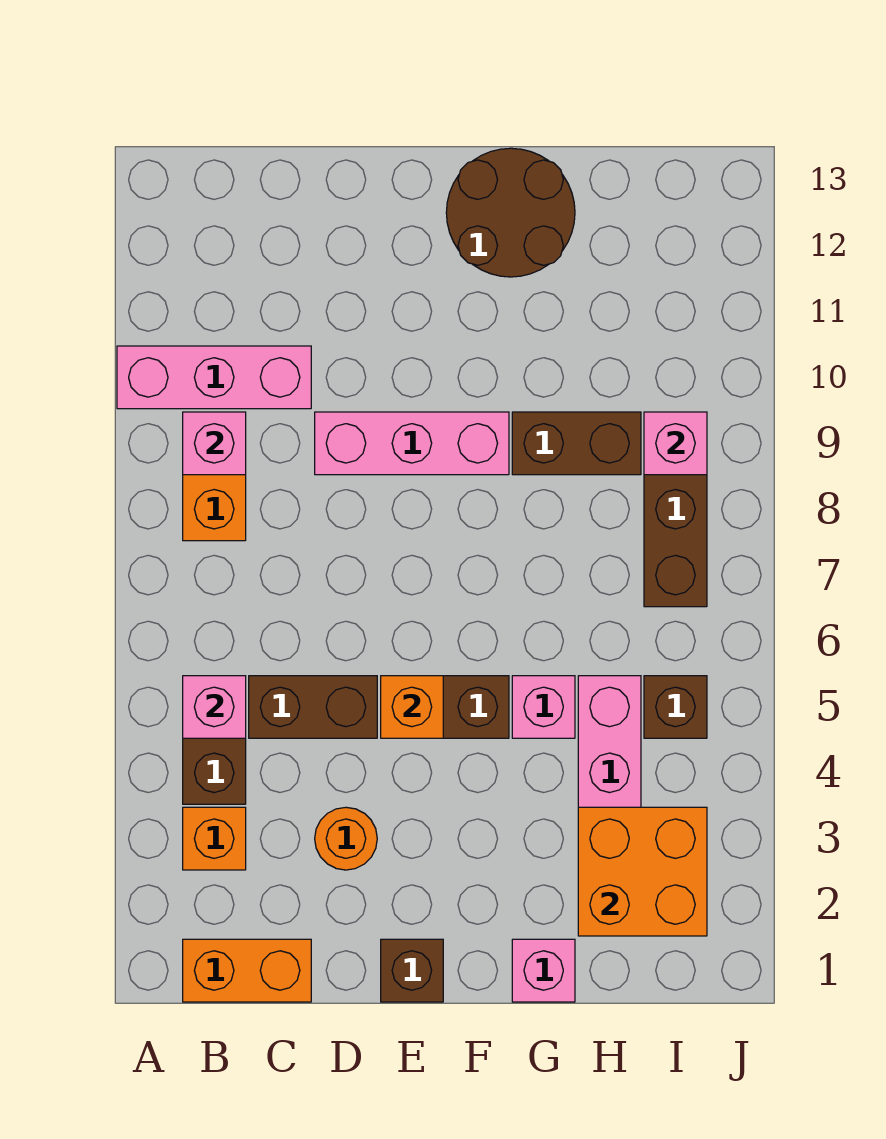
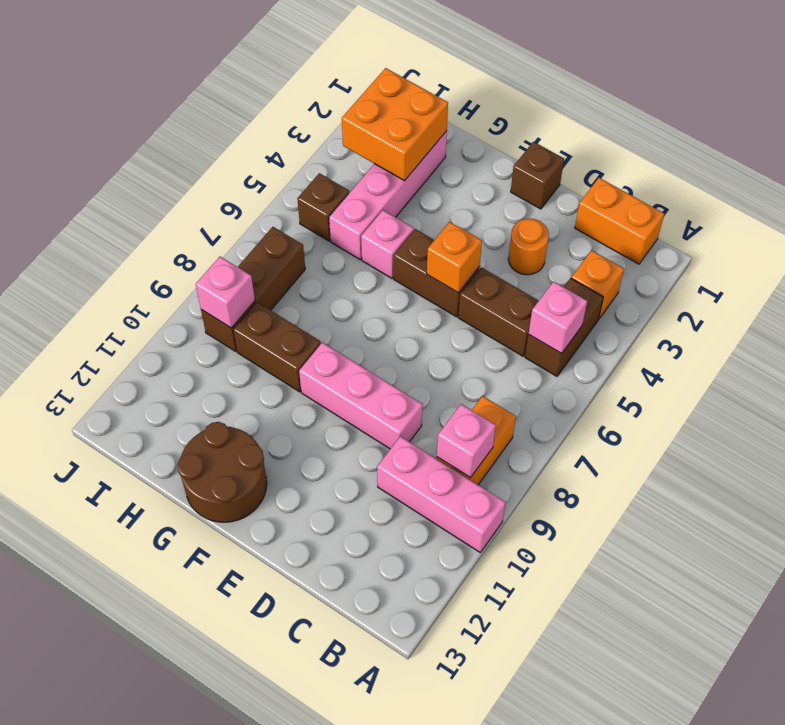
pink 1x1 brick [512,939,575,1002] -> none

